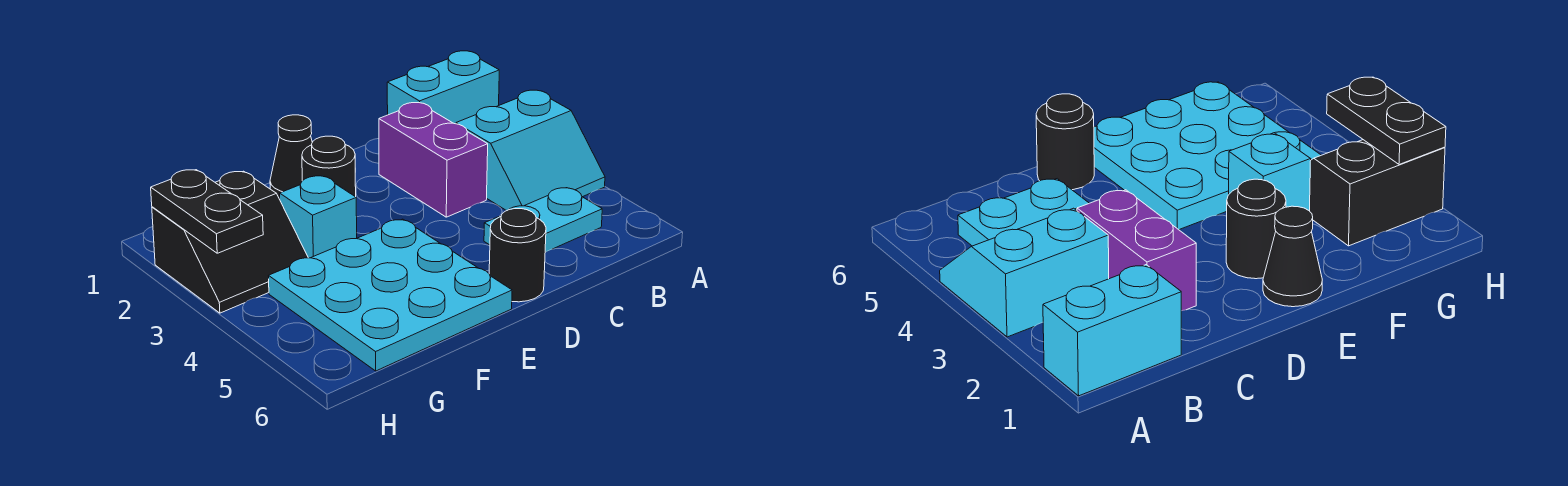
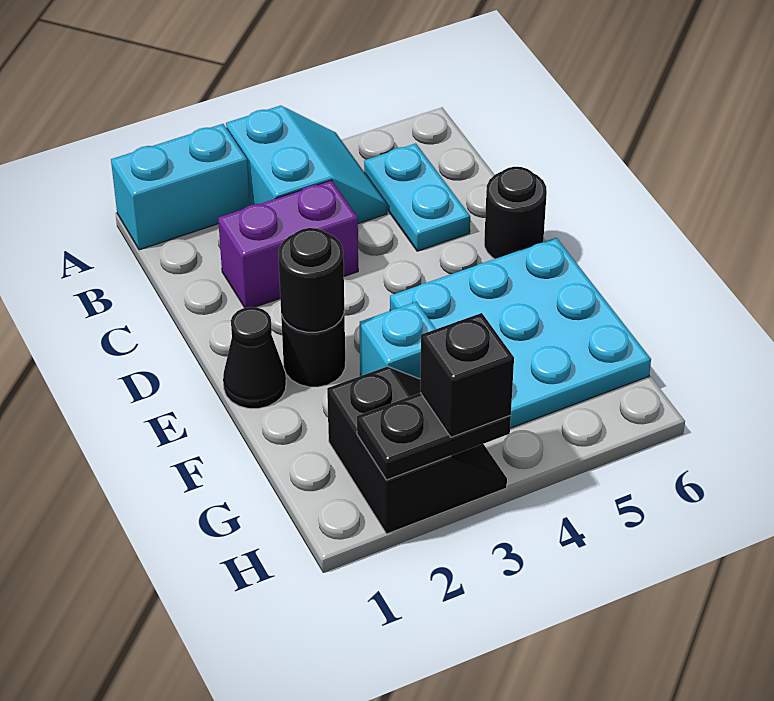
cyan 1x2 brick [387,51,499,124] -> cyan 1x2 brick turned to [111,124,250,250]
none -> black 1x1 round brick [278,228,344,332]
none -> black 1x1 brick [420,313,514,437]

